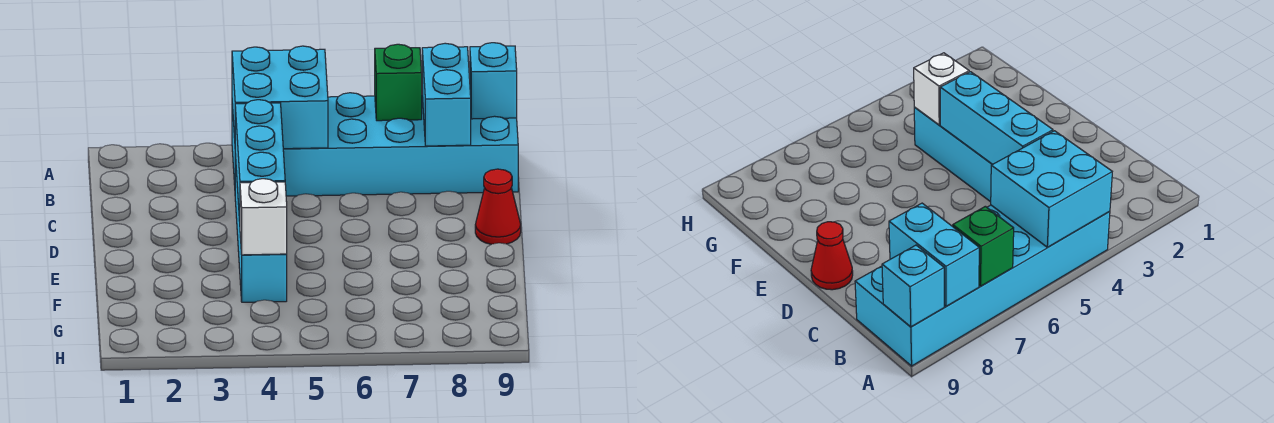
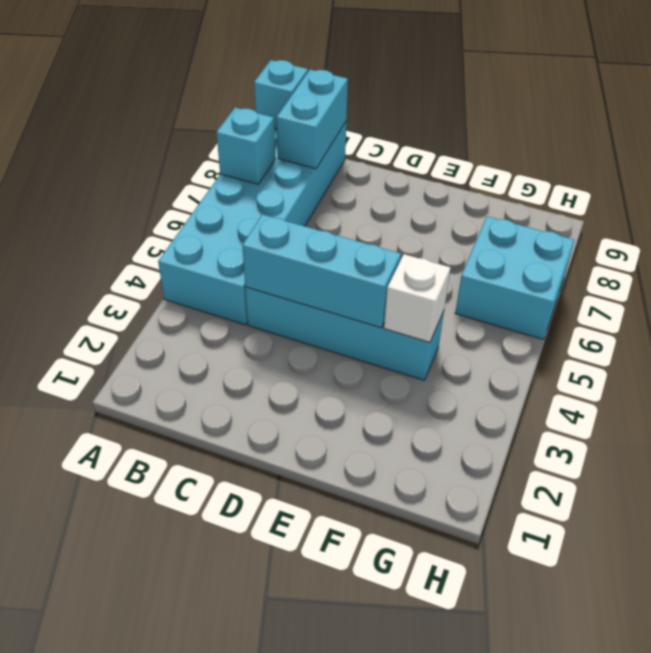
cyan 2x2 brick [232,46,328,149] -> cyan 2x2 brick moved to [455,216,574,339]
green 1x1 brick [375,44,422,121] -> cyan 1x1 brick [217,108,275,184]
cyan 1x2 brick [422,43,471,146] -> cyan 1x2 brick turned to [277,70,348,169]
red 1x1 cone [475,169,521,244] -> none

